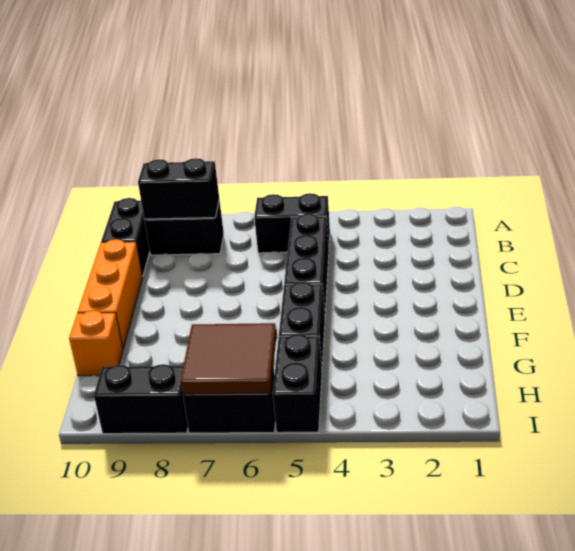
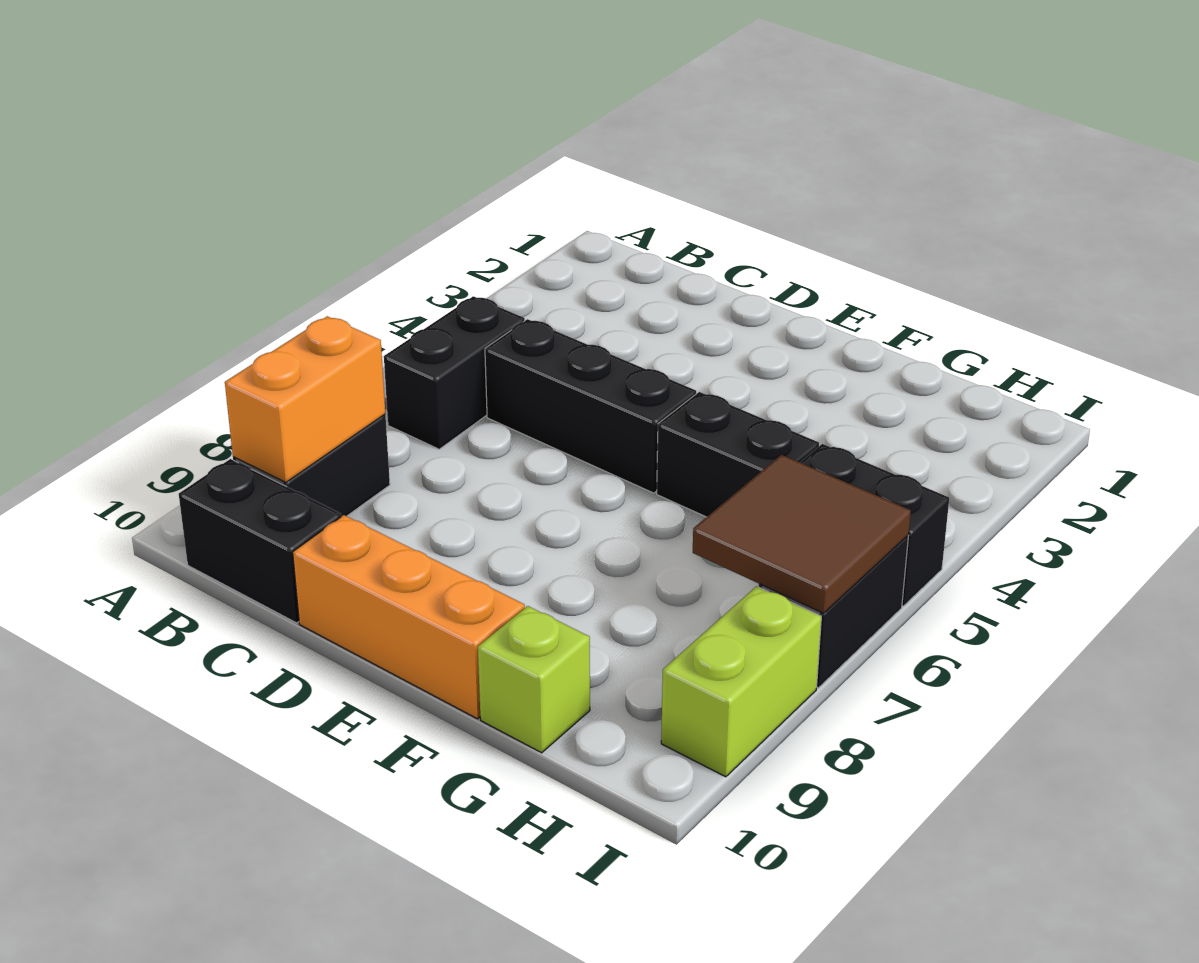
black 1x2 brick [138,158,219,219] -> orange 1x2 brick [225,316,385,482]
orange 1x1 brick [69,311,123,376] -> lime 1x1 brick [478,606,590,753]
black 1x2 brick [94,364,188,434] -> lime 1x2 brick [661,586,821,777]

